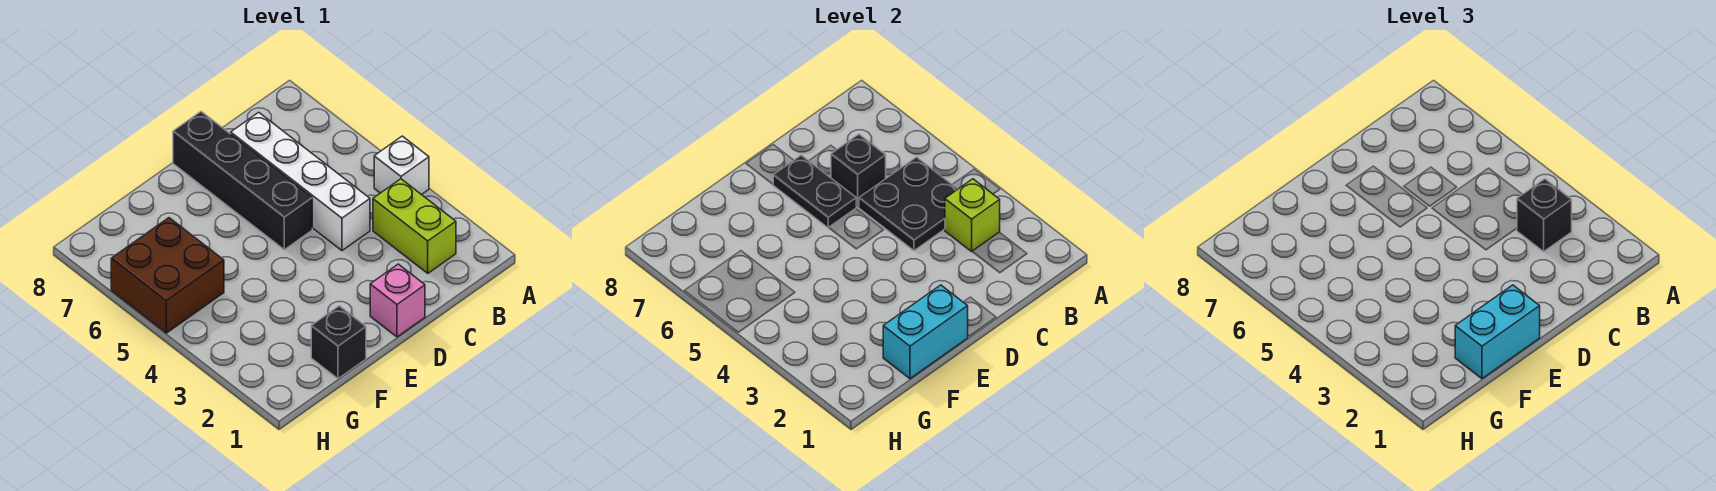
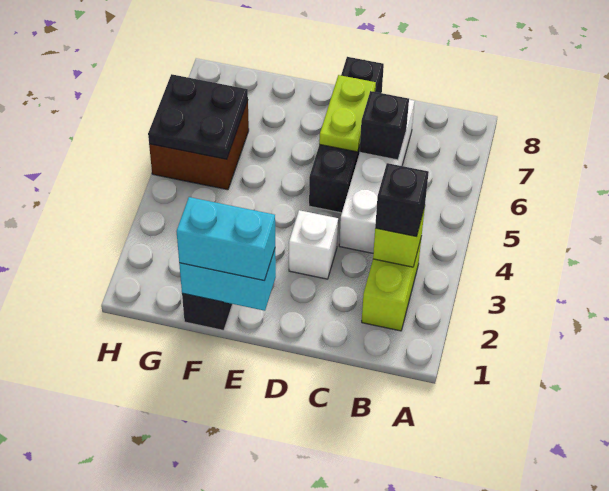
white 1x1 brick [374,136,429,195] -> white 1x1 brick moved to [289,210,338,279]
black 2x2 plate [859,157,958,251] -> black 2x2 plate moved to [148,74,248,159]
pink 1x1 brick [370,264,425,337] -> none
black 1x2 plate [773,155,856,228] -> lime 1x2 plate [319,75,376,152]

